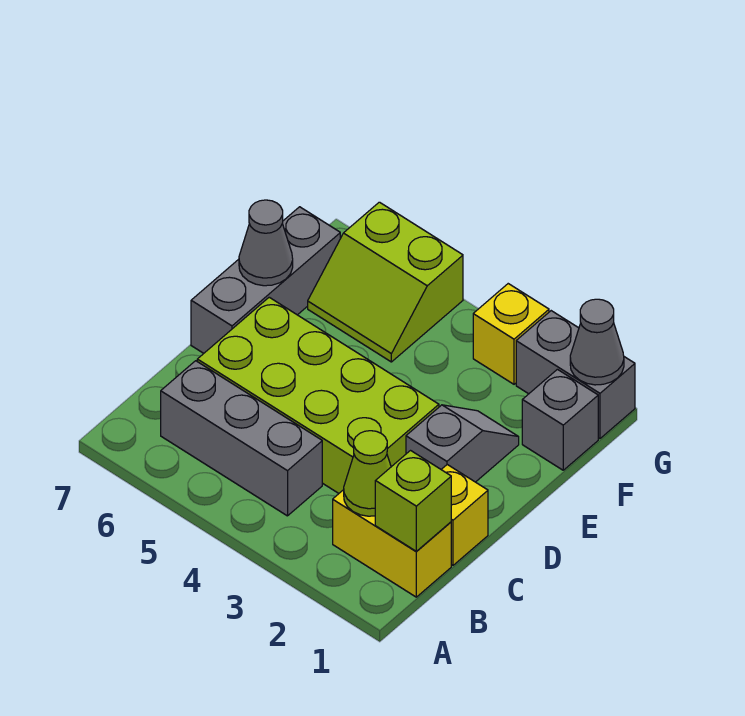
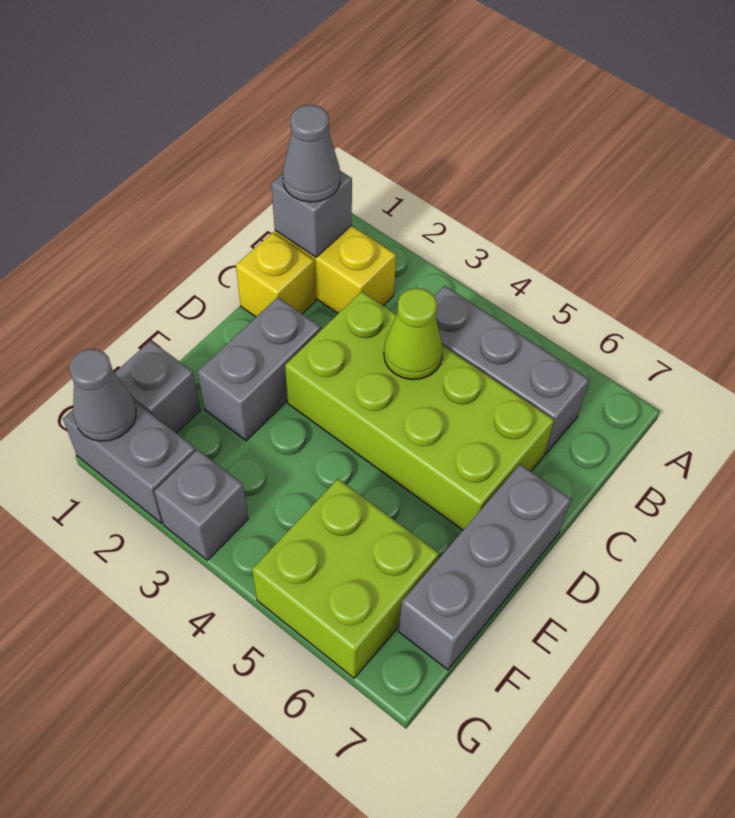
lime 1x1 brick [375,451,451,551] -> grey 1x1 brick [271,171,352,257]
lime 1x1 cone [344,431,391,516] -> lime 1x1 cone moved to [384,288,443,380]
grey 1x2 slope [406,405,519,482] -> grey 1x2 brick [198,297,321,441]
grey 1x1 cone [239,200,293,286] -> grey 1x1 cone moved to [283,105,340,202]
lime 2x2 slope [308,202,463,362] -> lime 2x2 brick [252,479,439,678]
yellow 1x1 brick [473,284,549,384] -> grey 1x1 brick [154,450,248,560]

